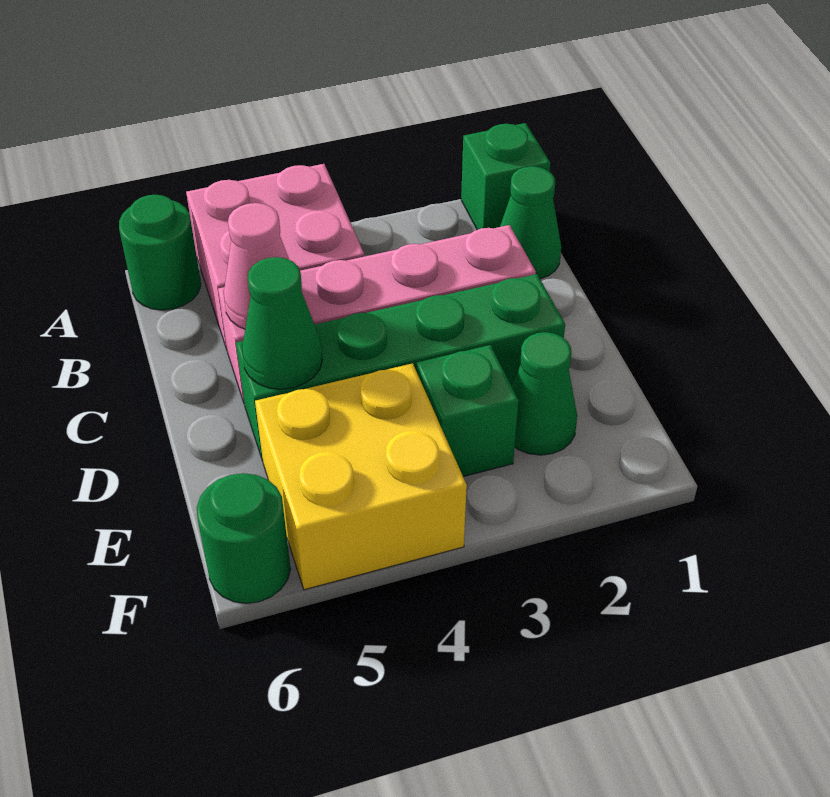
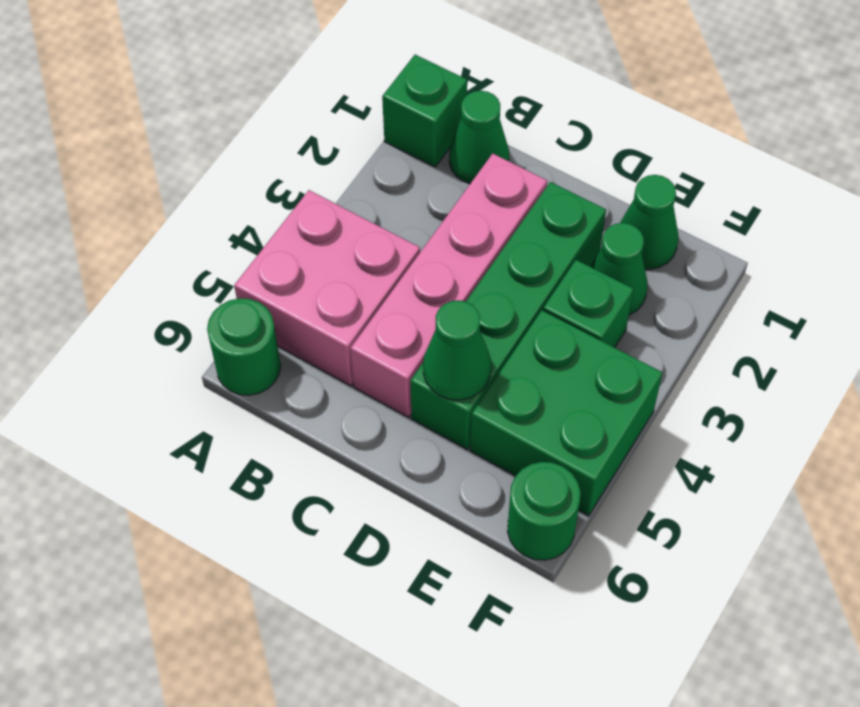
pink 1x1 cone [224,203,289,329] -> none
none -> green 1x1 cone [620,175,678,269]
yellow 2x2 brick [255,363,467,590] -> green 2x2 brick [470,310,662,516]

